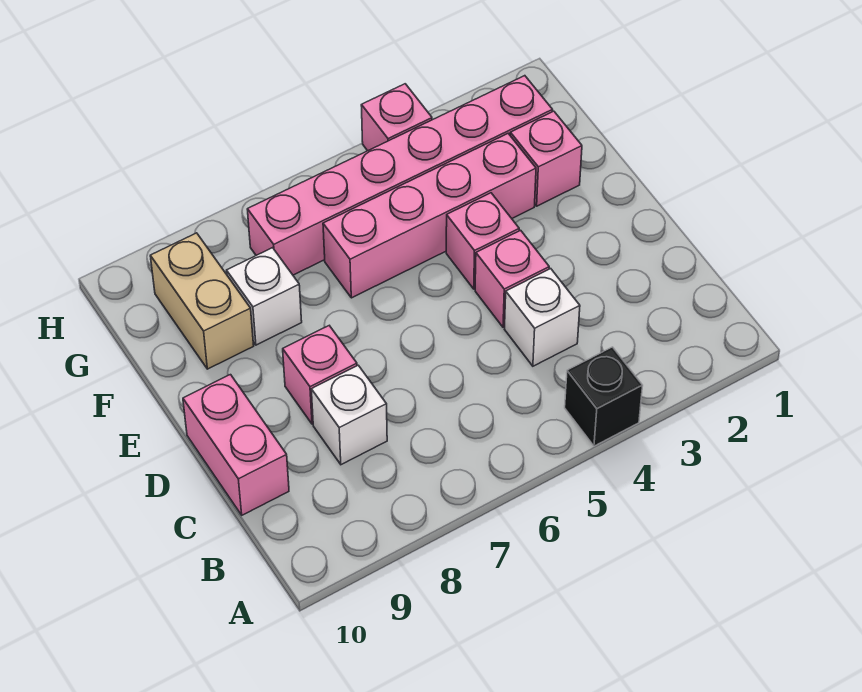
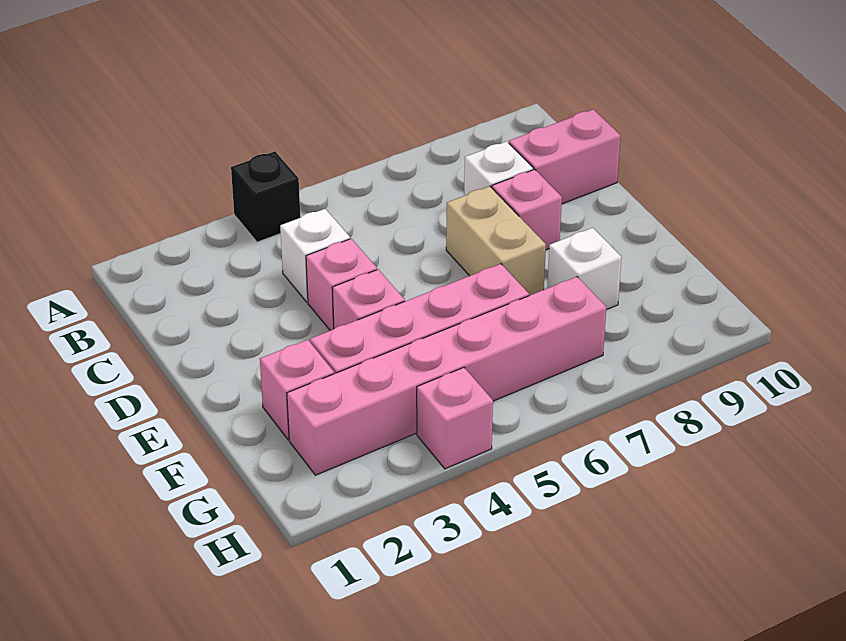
pink 1x2 brick [183,375,289,515] -> pink 1x2 brick turned to [509,109,620,204]
tan 1x2 brick [150,233,254,369] -> tan 1x2 brick moved to [446,186,546,296]

